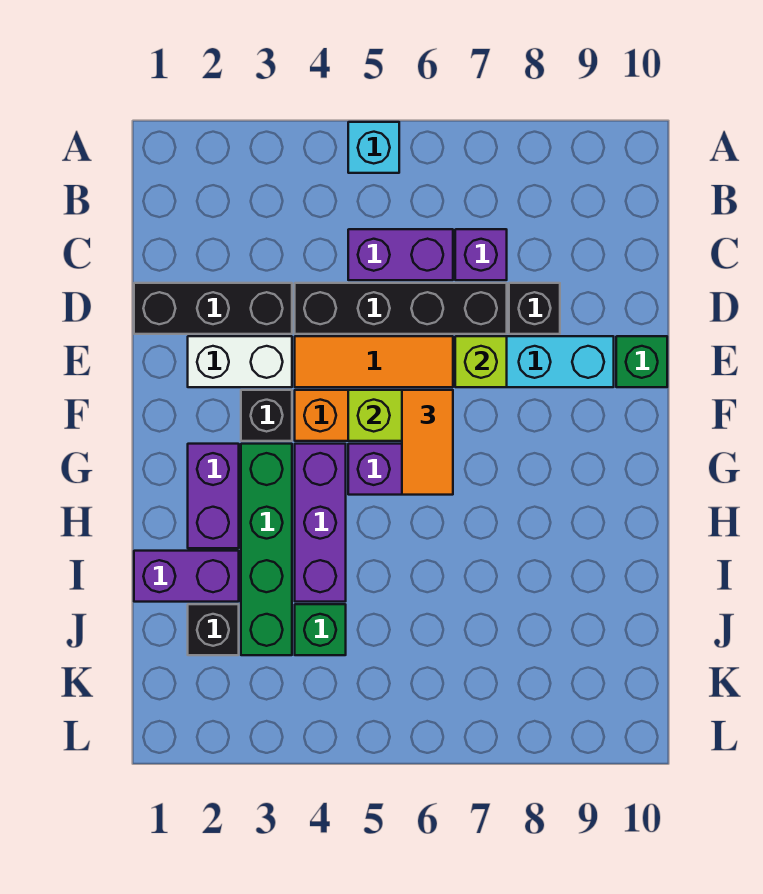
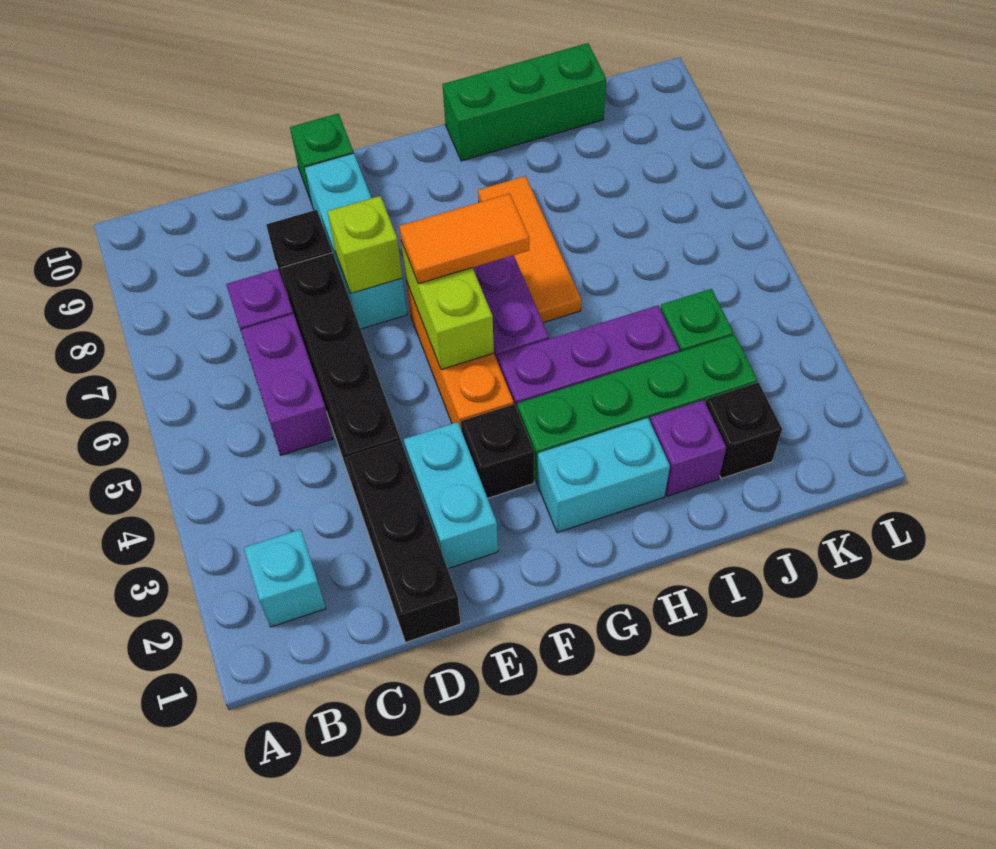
cyan 1x1 brick [348,122,399,173] -> cyan 1x1 brick moved to [244,529,326,627]
white 1x2 brick [188,336,292,387] -> cyan 1x2 brick [404,422,498,568]
orange 1x3 tile [295,336,453,387] -> orange 1x3 tile moved to [478,176,581,323]
purple 1x2 brick [188,444,239,548] -> cyan 1x2 brick [537,418,670,533]
none -> green 1x3 brick [443,43,606,161]
purple 1x2 brick [134,551,239,602] -> purple 1x1 brick [650,400,726,496]

